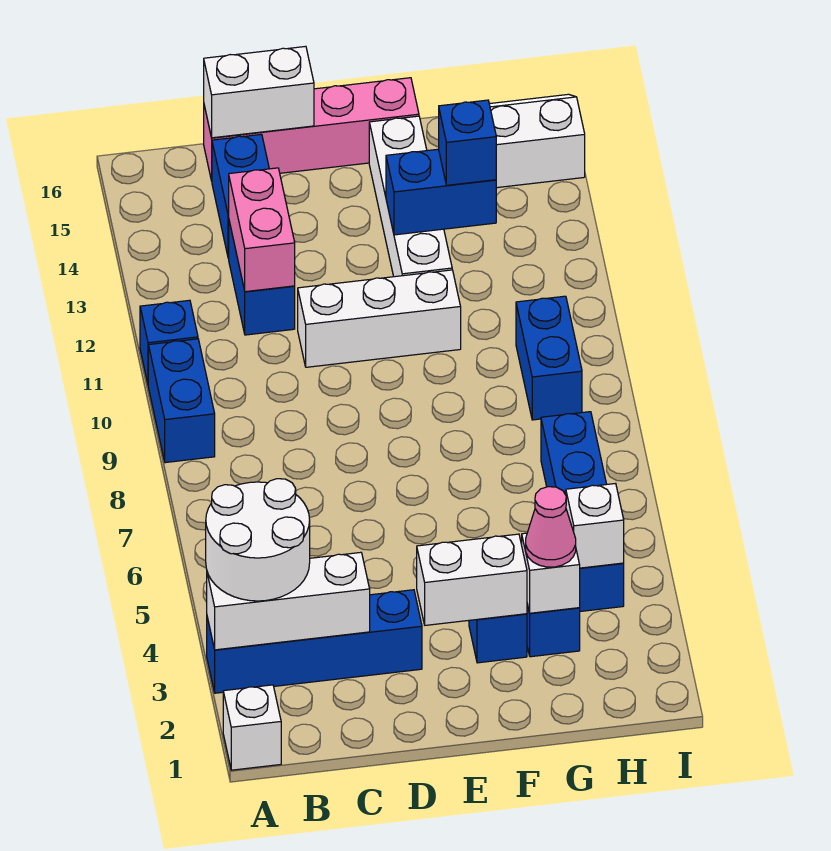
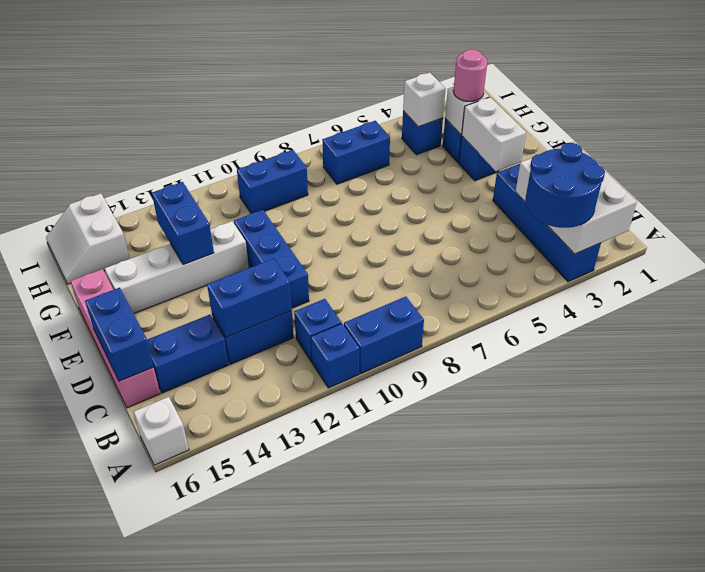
white 1x1 brick [223,685,281,770] -> white 1x1 brick moved to [134,397,189,465]
white 1x3 brick [207,552,370,650] -> white 2x3 brick [516,142,637,254]
white 2x2 round brick [206,479,310,601] -> blue 2x2 round brick [525,143,605,228]
pink 1x2 brick [229,168,295,292] -> blue 1x2 brick [207,259,292,337]
white 1x2 brick [204,46,314,138] -> blue 1x2 brick [85,288,154,381]
white 1x3 brick [298,270,461,367] -> blue 1x3 brick [234,210,309,308]
pink 1x1 cone [526,487,576,567] -> pink 1x1 round brick [453,49,487,101]
blue 1x1 brick [439,100,496,185] -> blue 1x1 brick moved to [294,299,341,362]

